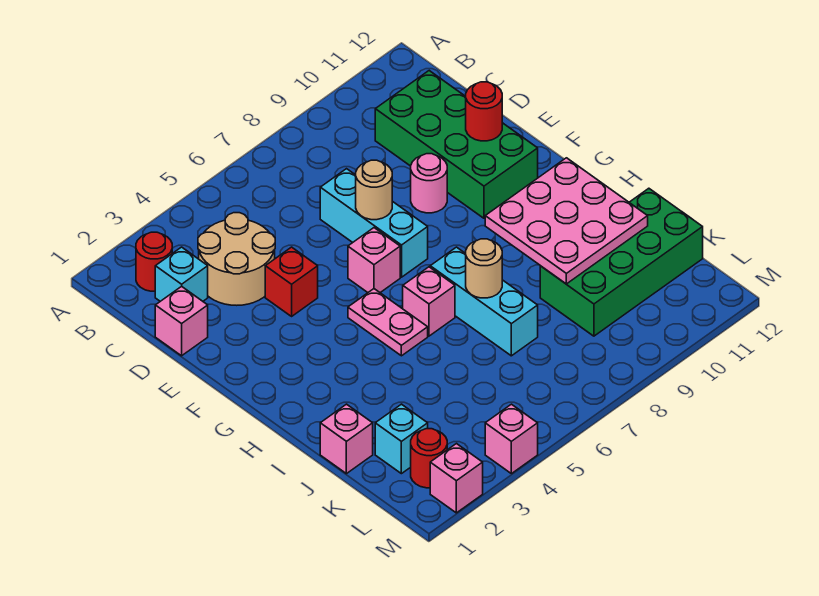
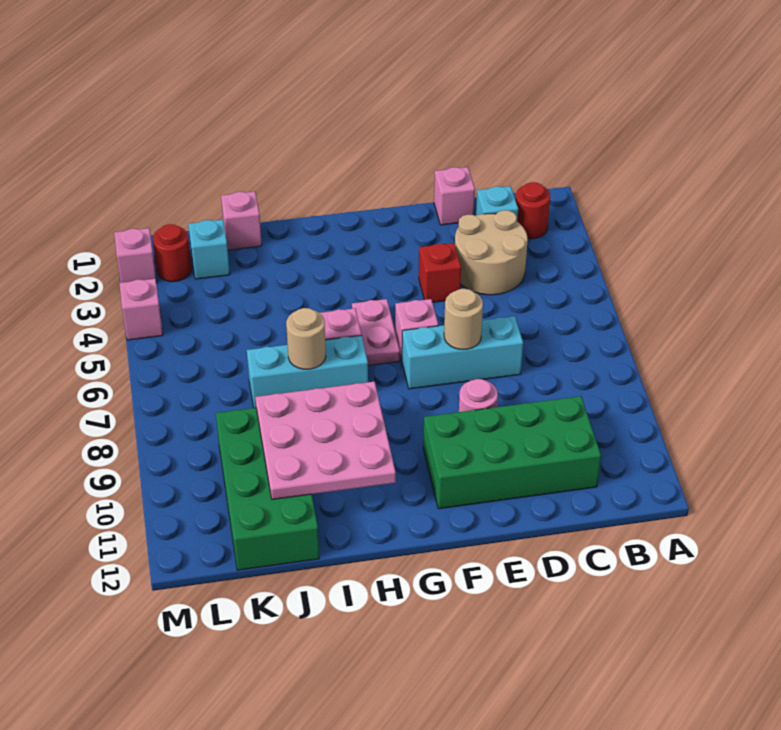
red 1x1 round brick [466,82,502,141] -> none
pink 1x2 plate [348,289,428,356] -> pink 1x2 plate turned to [352,299,400,365]

